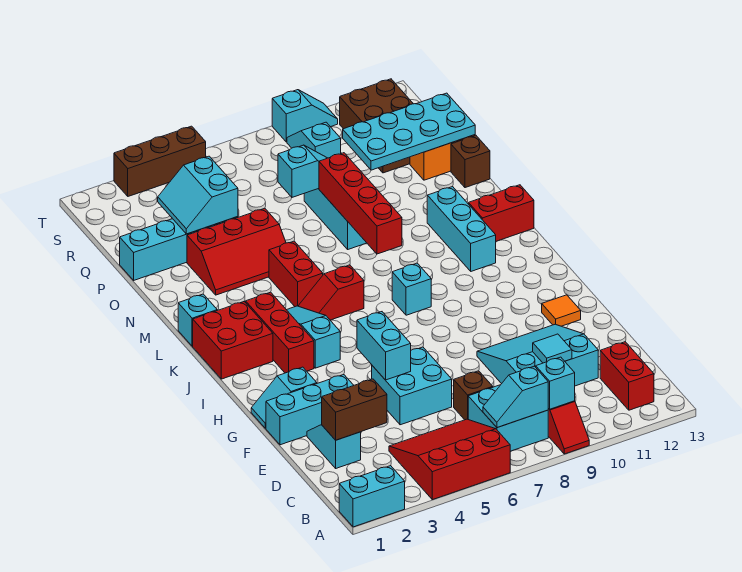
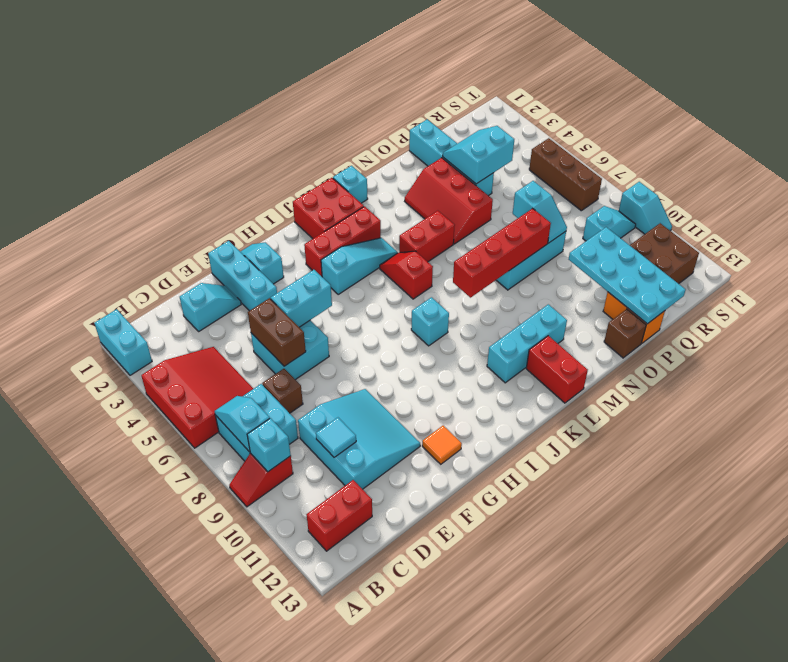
brown 1x2 brick [322,379,387,440] -> brown 1x2 brick moved to [248,298,306,366]
brown 1x3 brick [114,126,206,196] -> brown 1x3 brick moved to [529,138,602,211]

